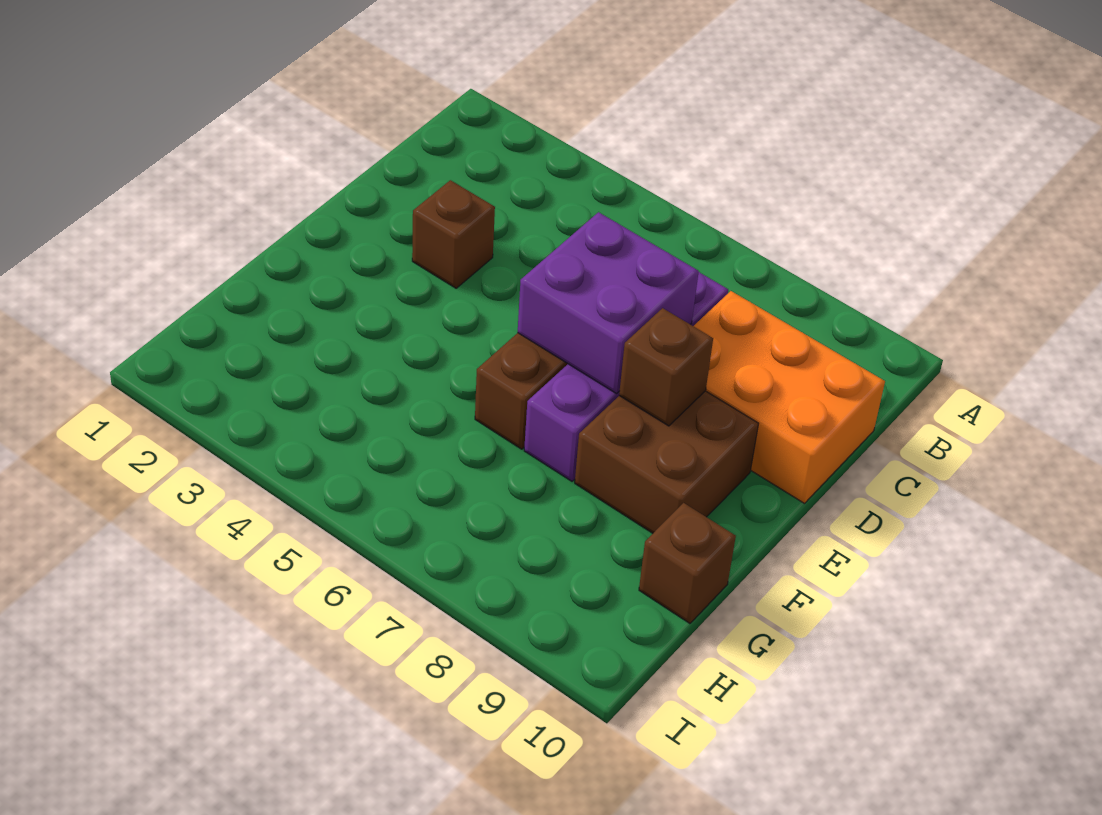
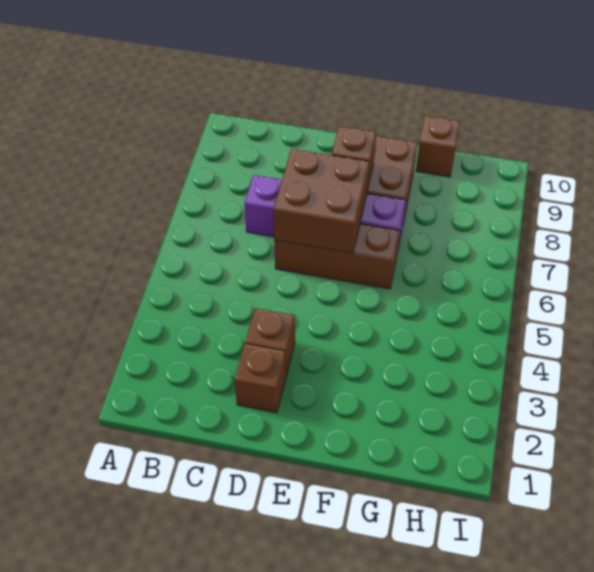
orange 2x3 brick [694,291,885,503] -> none
none -> brown 1x1 brick [235,344,286,413]
purple 2x2 brick [518,212,699,394] -> brown 2x2 brick [274,149,370,253]

